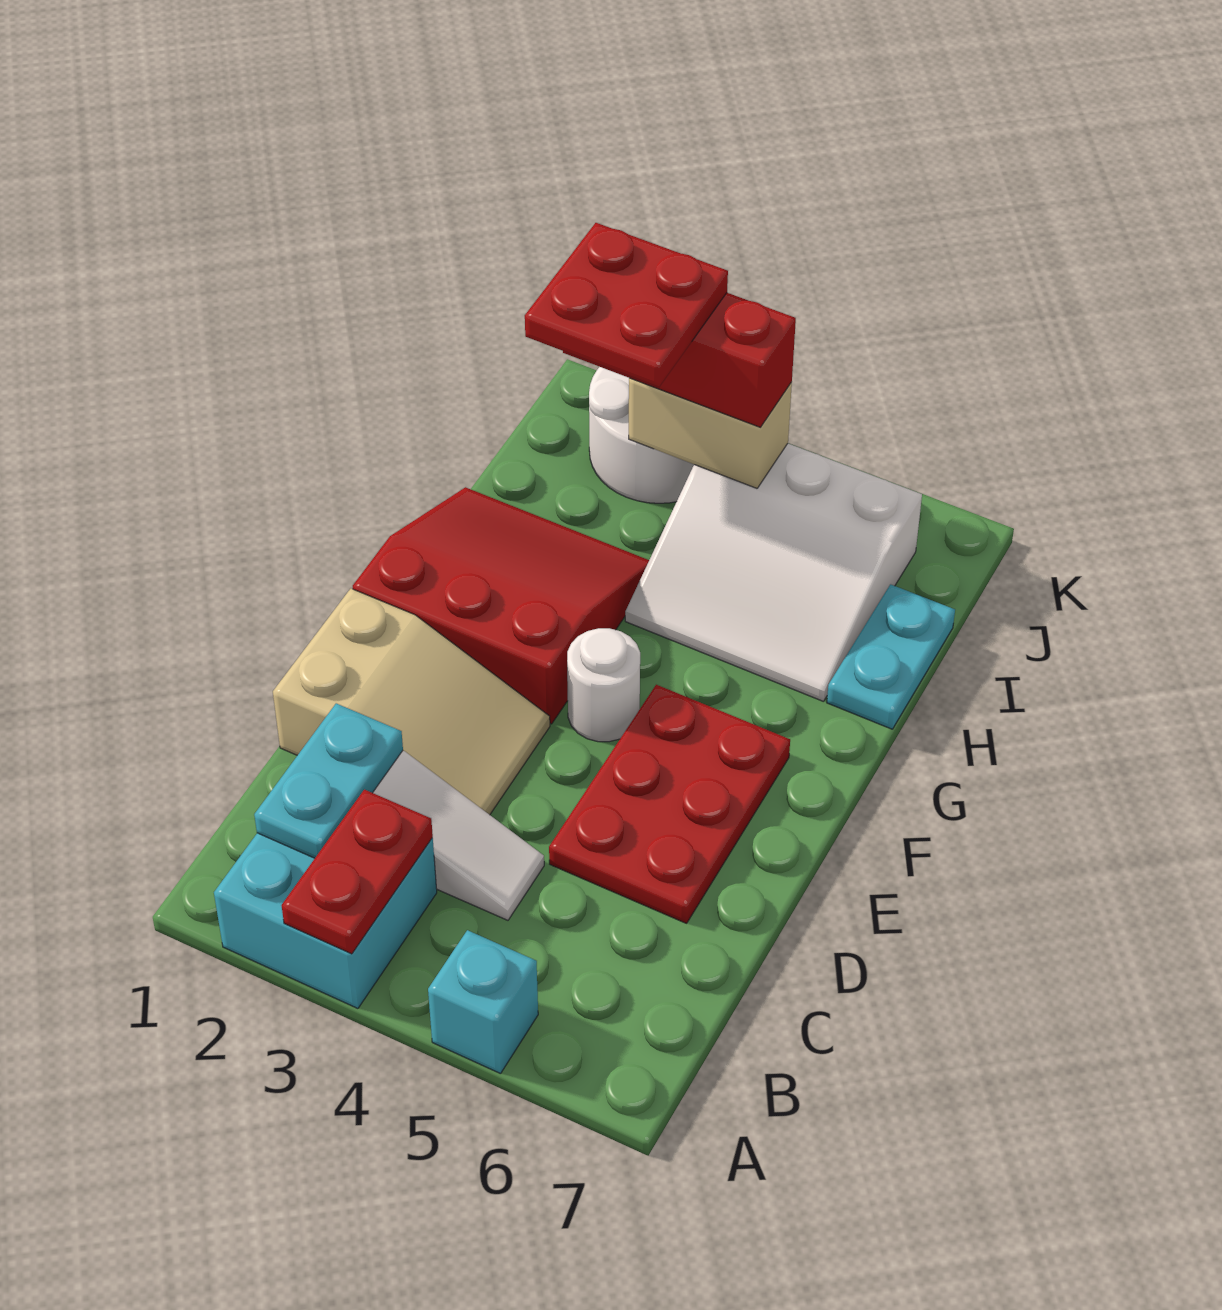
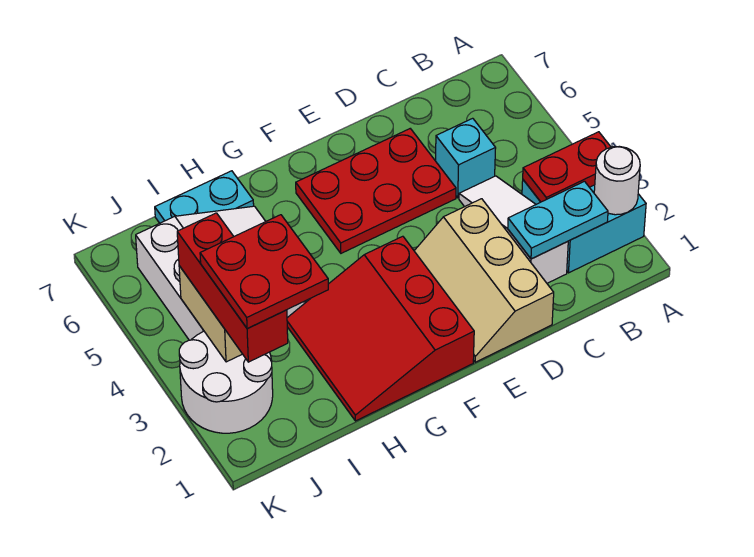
cyan 1x1 brick [428,930,538,1074] -> cyan 1x1 brick moved to [436,118,496,198]
tan 2x3 slope [273,589,550,815] -> tan 2x3 slope turned to [414,199,554,362]
white 1x1 round brick [567,628,640,742] -> white 1x1 round brick moved to [594,146,640,215]

